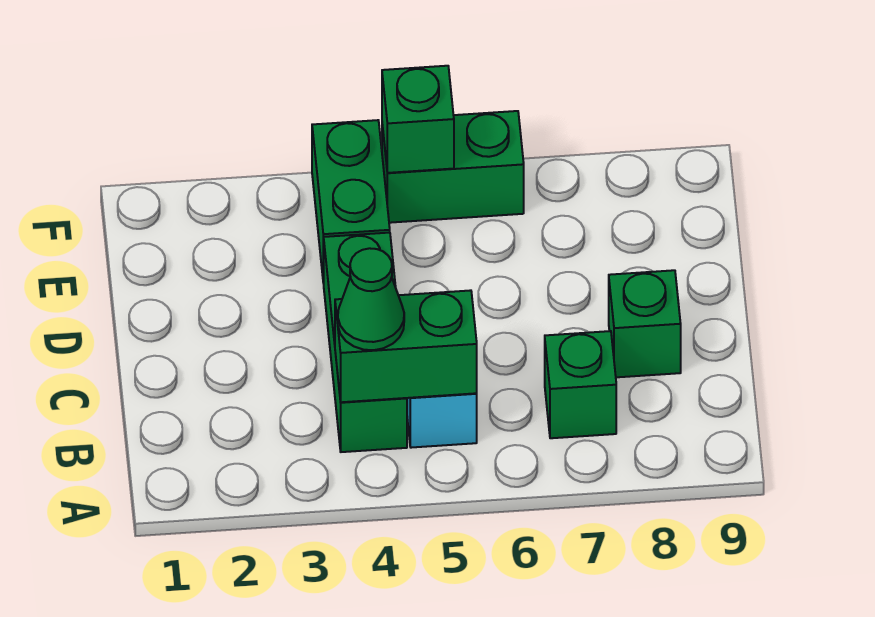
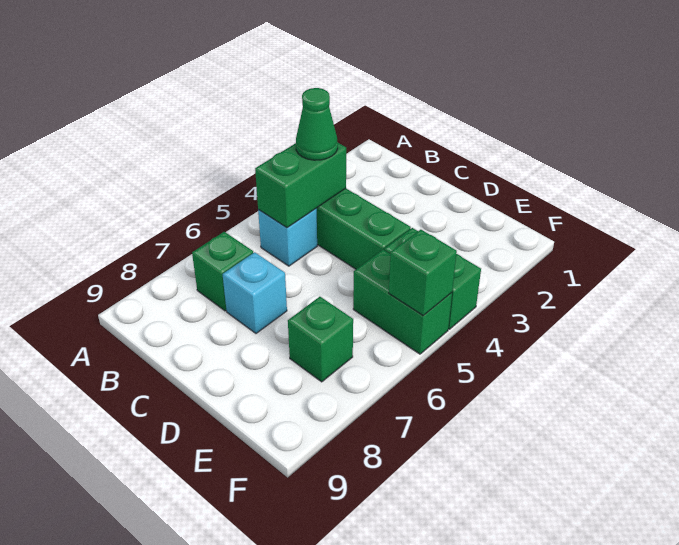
none -> cyan 1x1 brick [223,252,287,333]
green 1x1 brick [609,270,681,377] -> green 1x1 brick moved to [288,297,353,382]
green 1x2 brick [382,111,524,223] -> green 1x2 brick turned to [353,250,452,354]

